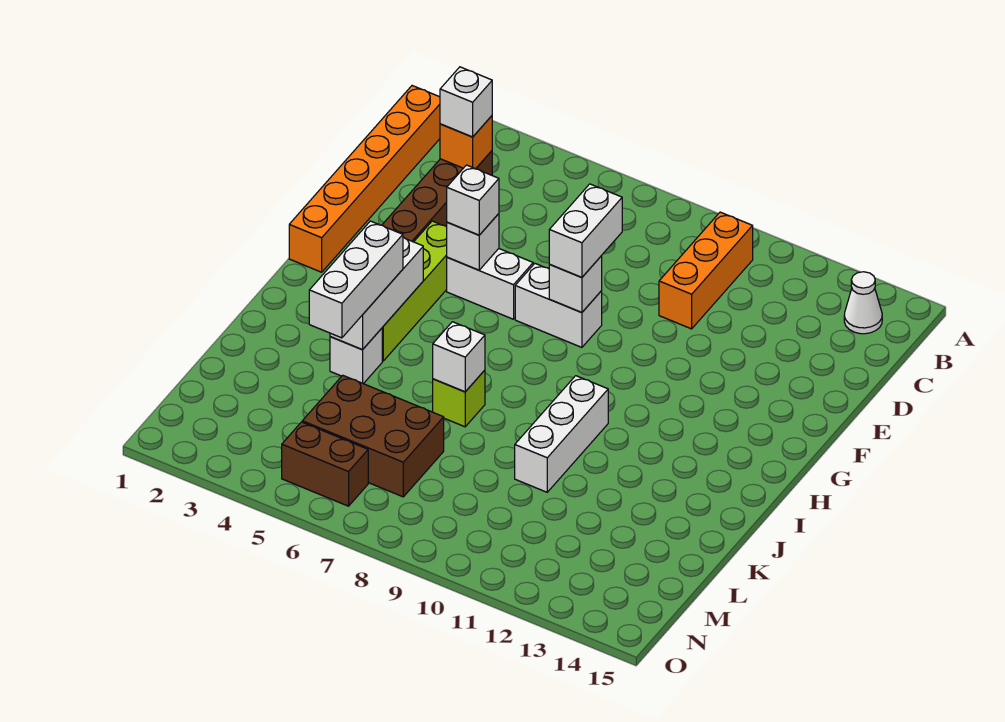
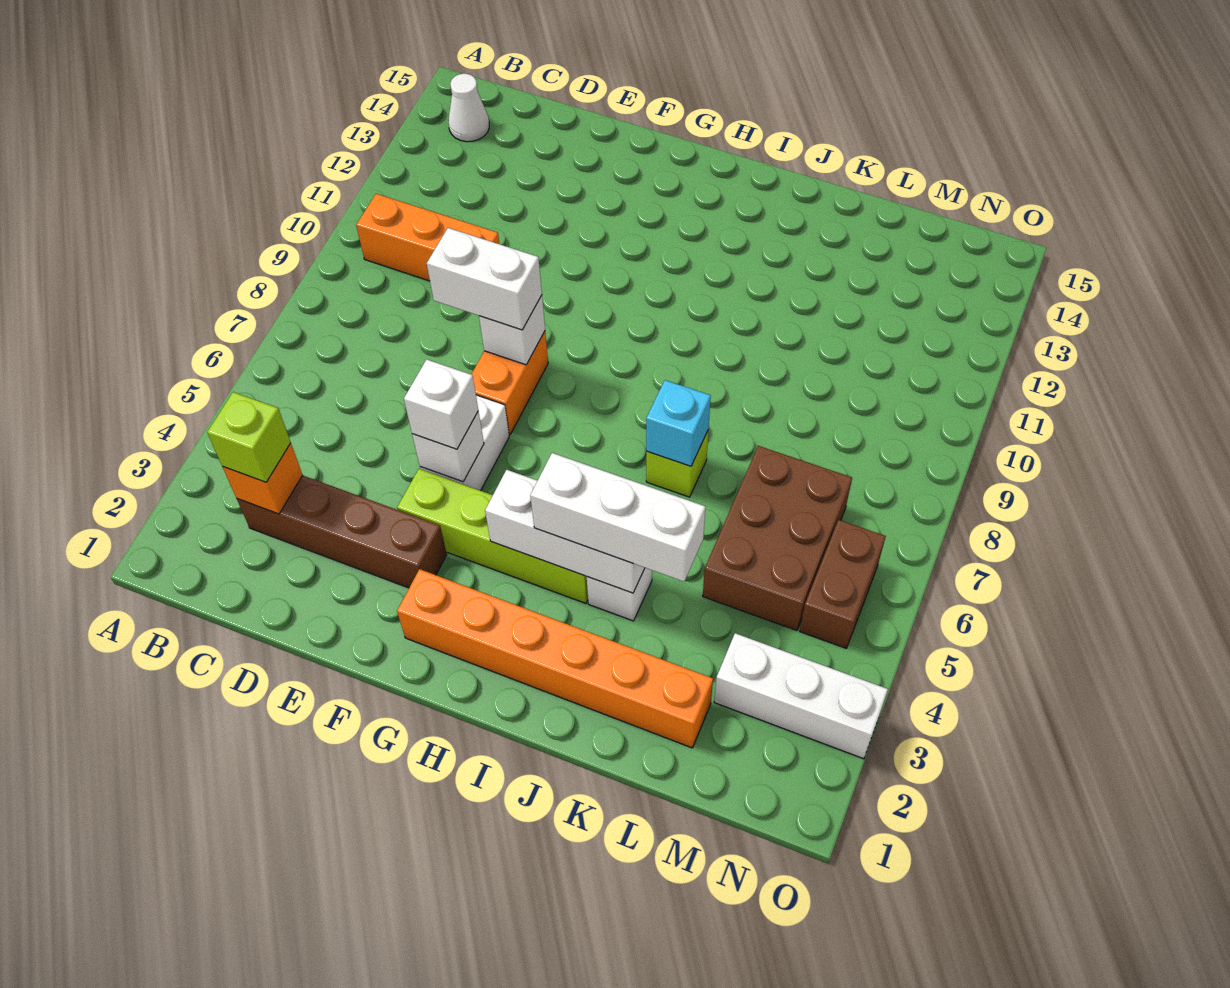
orange 1x6 brick [289,86,440,272] -> orange 1x6 brick moved to [397,569,713,748]
white 1x1 brick [440,67,492,137] -> lime 1x1 brick [207,392,291,482]
white 1x2 brick [515,264,602,347] -> orange 1x2 brick [471,331,548,435]
white 1x3 brick [515,376,608,492] -> white 1x3 brick moved to [714,633,888,759]
white 1x1 brick [433,322,485,392] -> cyan 1x1 brick [646,380,711,466]

